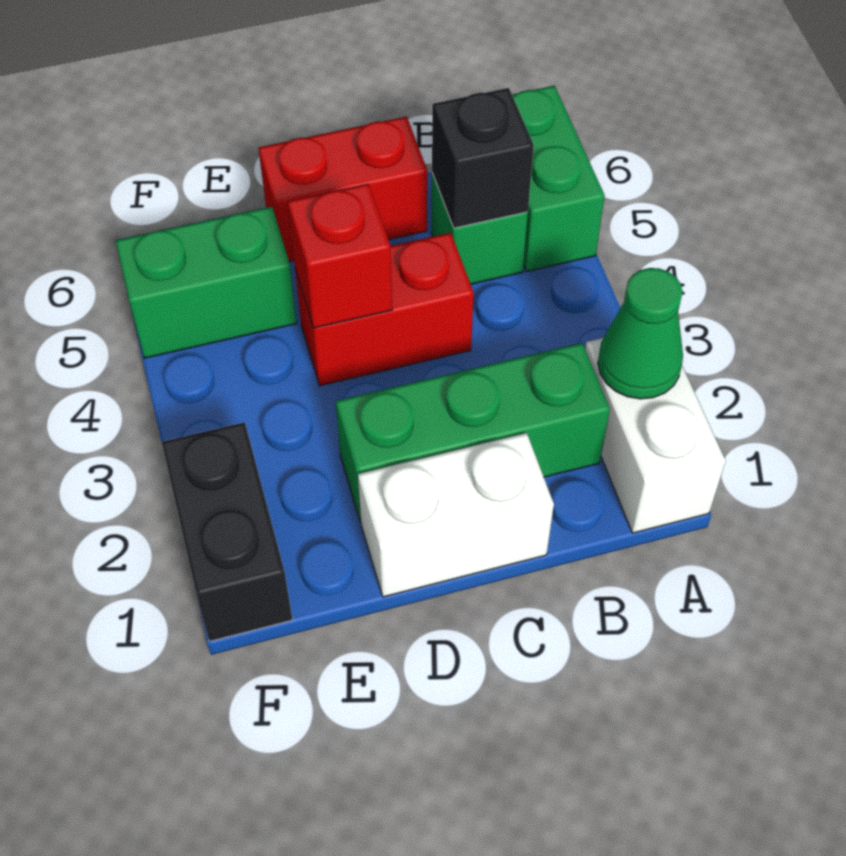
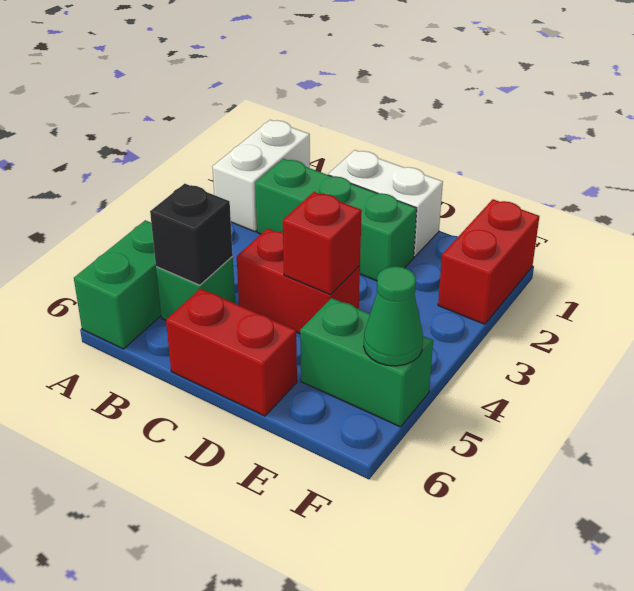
green 1x1 cone [598,268,683,399] -> green 1x1 cone moved to [364,266,423,366]
black 1x2 brick [161,422,292,641] -> red 1x2 brick [438,199,539,324]

